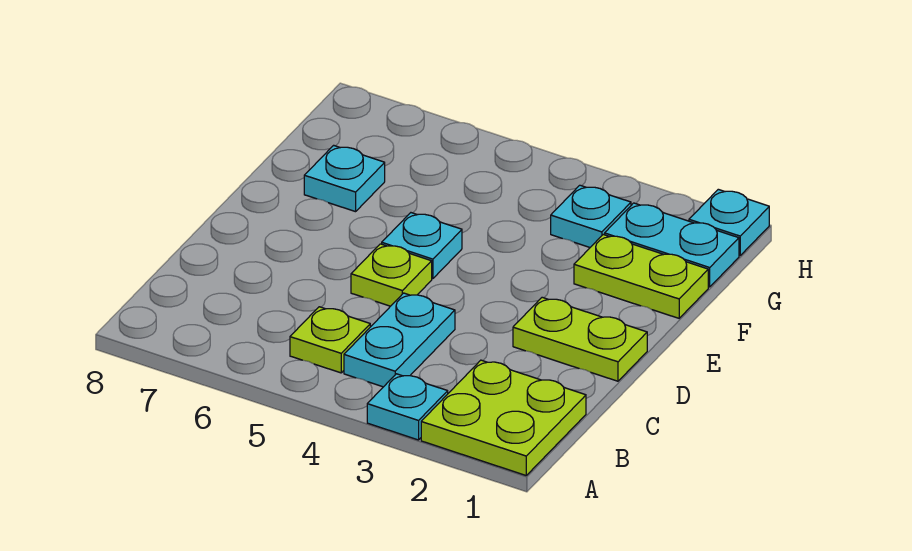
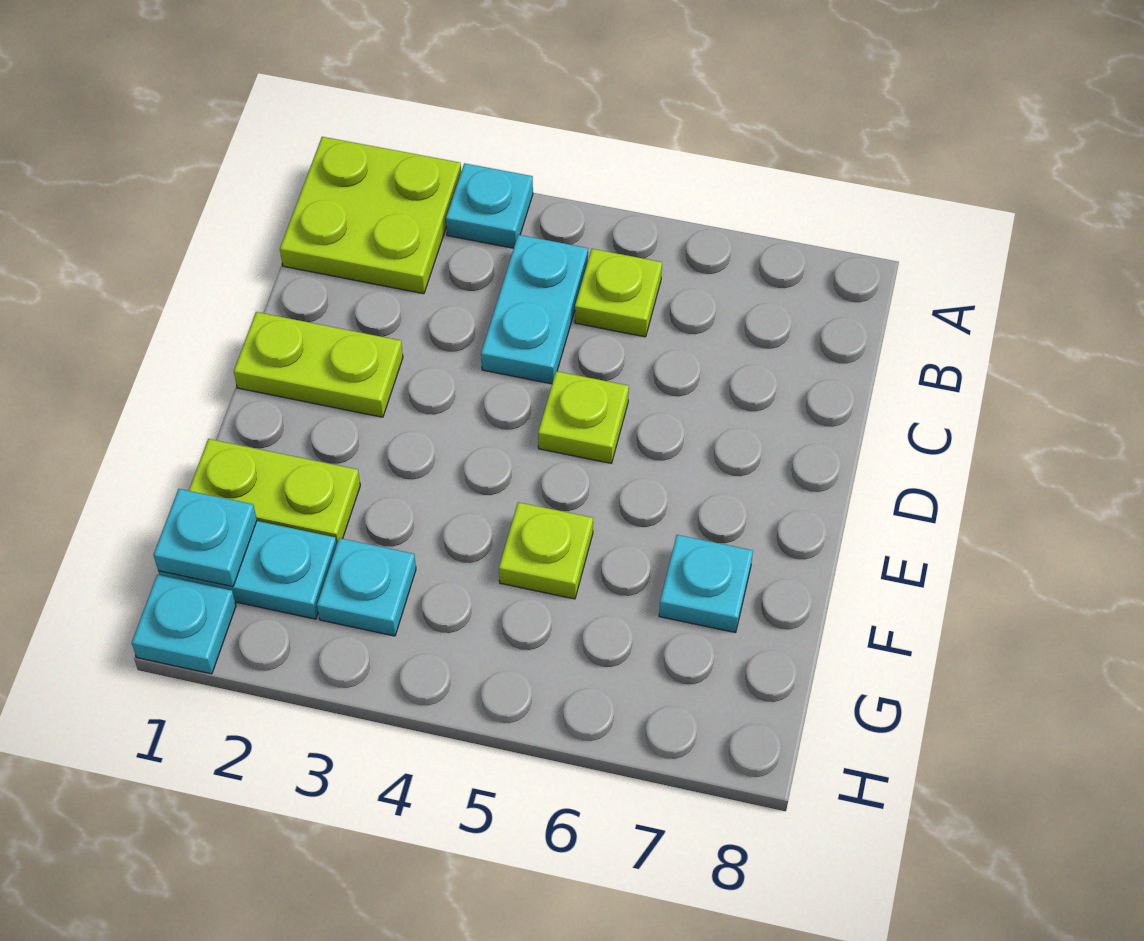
cyan 1x1 plate [382,213,462,279] -> cyan 1x1 plate moved to [154,489,257,587]
none -> lime 1x1 plate [499,502,593,599]

